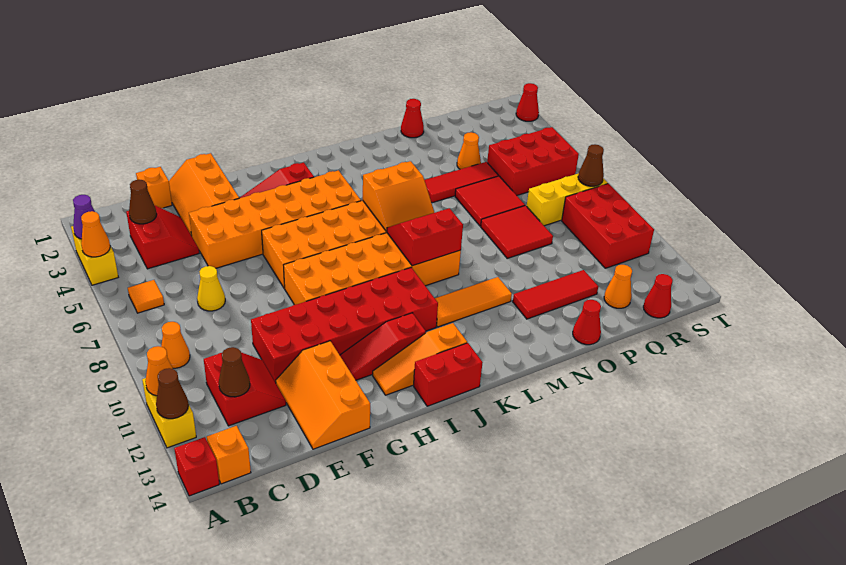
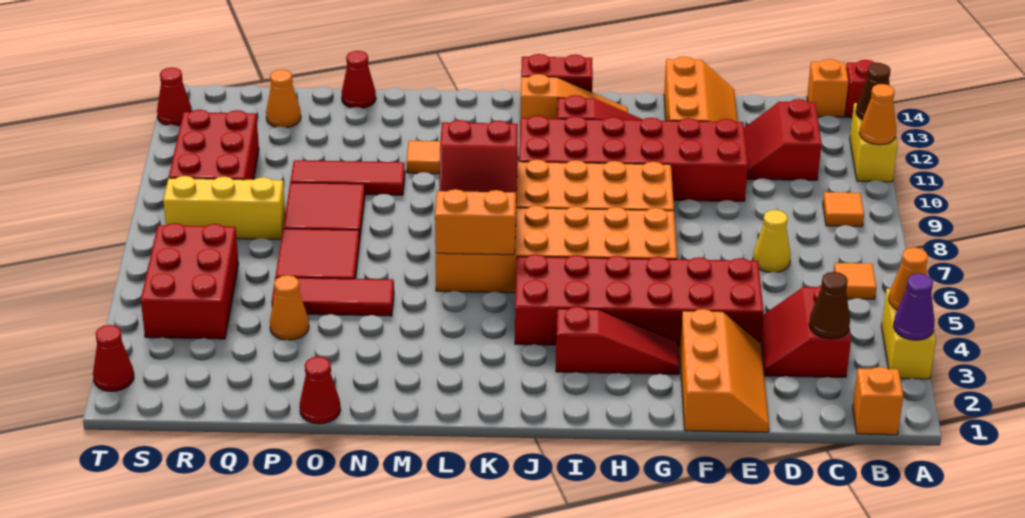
orange 1x1 cone [161,322,190,368] -> orange 1x1 tile [823,192,864,227]
brown 1x1 cone [219,347,250,397] -> none
orange 1x1 brick [136,167,172,208] -> orange 1x1 brick moved to [853,367,903,435]
orange 2x6 brick [189,171,361,268] -> red 2x6 brick [515,254,764,347]
red 1x3 tile [513,270,599,319] -> red 1x3 tile moved to [290,160,405,195]
red 2x3 brick [487,127,579,195] -> red 2x3 brick turned to [141,223,239,339]
red 1x1 cone [643,274,673,318] -> red 1x1 cone moved to [157,68,192,126]
brown 1x1 cone [578,144,604,186] -> none

